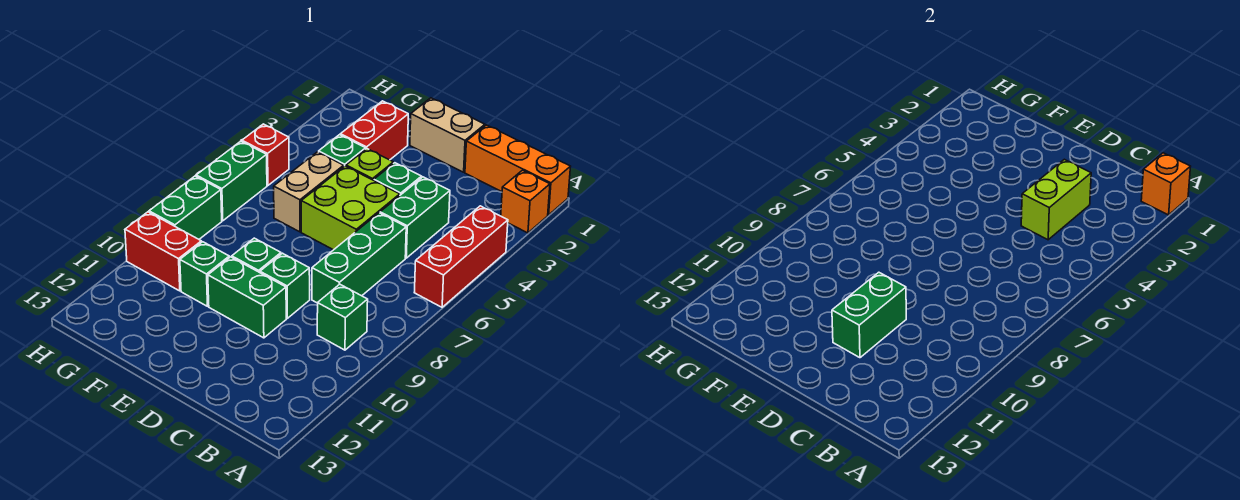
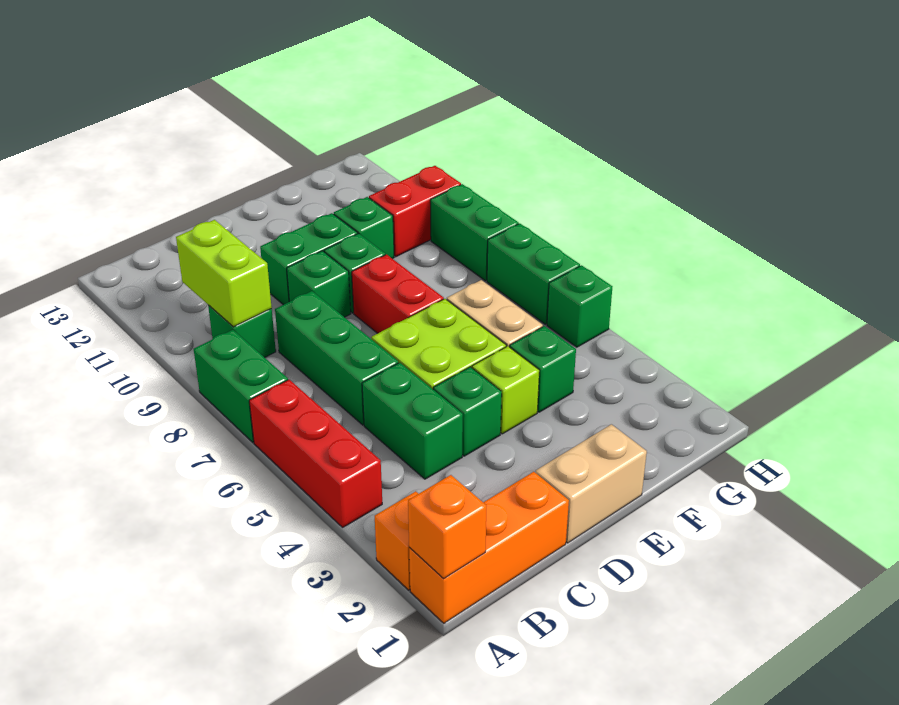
lime 1x2 brick [1021,159,1091,240] -> lime 1x2 brick moved to [176,220,272,327]
green 1x2 brick [832,272,906,358] -> green 1x2 brick moved to [194,330,288,442]
red 1x2 brick [340,101,408,160] -> red 1x2 brick moved to [352,255,444,333]
red 1x1 brick [242,124,289,185] -> green 1x1 brick [547,265,612,347]

